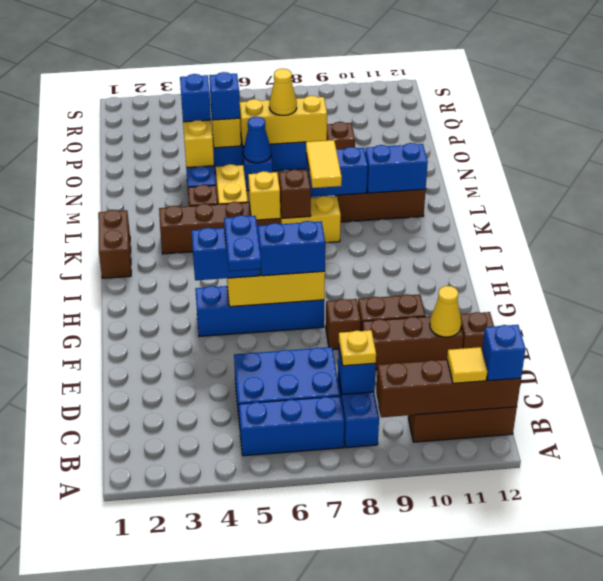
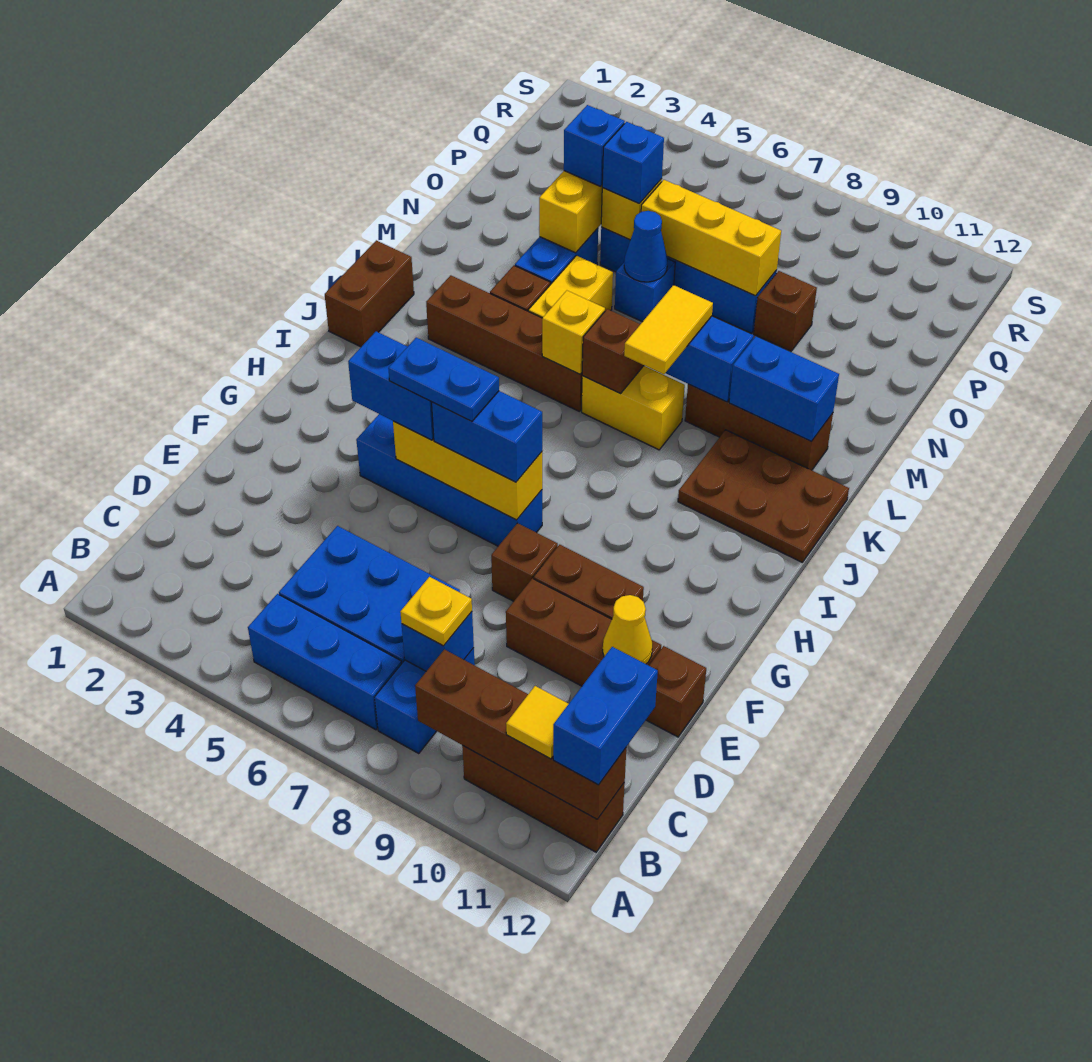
blue 1x1 brick [482,325,525,381] -> blue 1x2 brick [553,647,658,785]
blue 1x2 plate [224,215,261,271] -> blue 1x2 plate turned to [388,338,499,421]
none -> brown 2x3 plate [678,430,849,562]
yellow 1x1 cone [269,69,297,115] -> none

